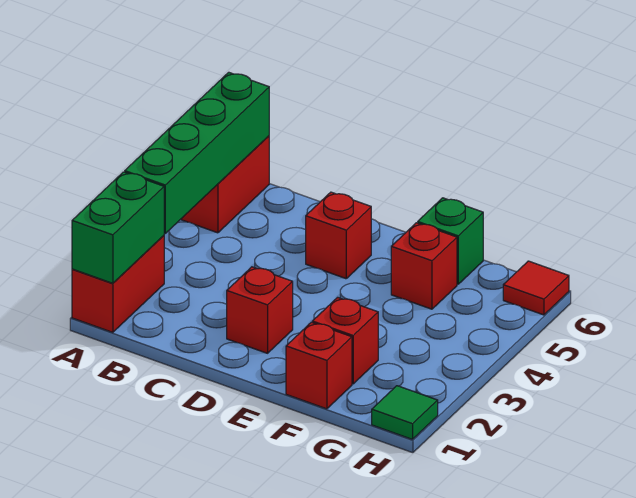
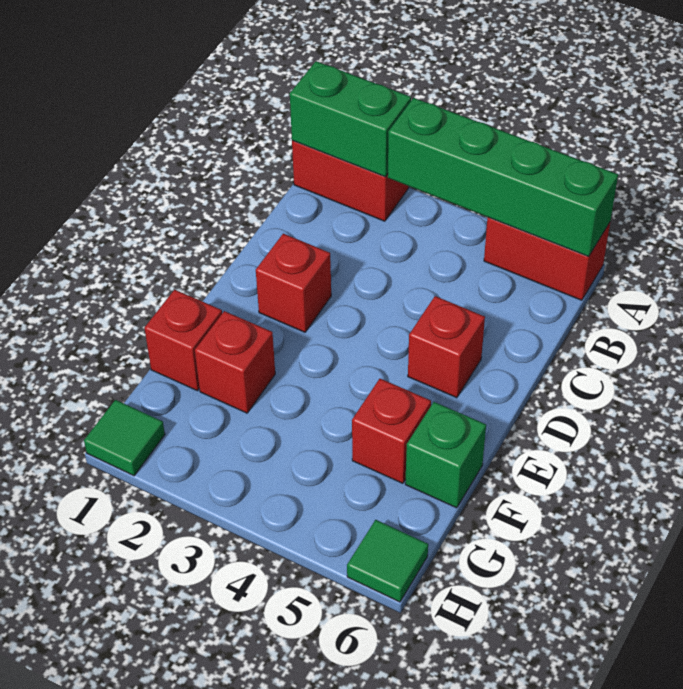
red 1x1 tile [503,261,569,315] -> green 1x1 tile [347,520,428,602]

